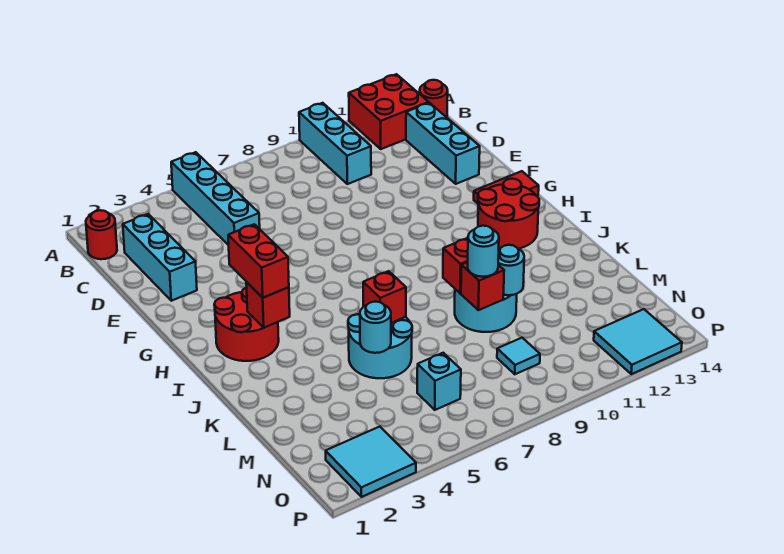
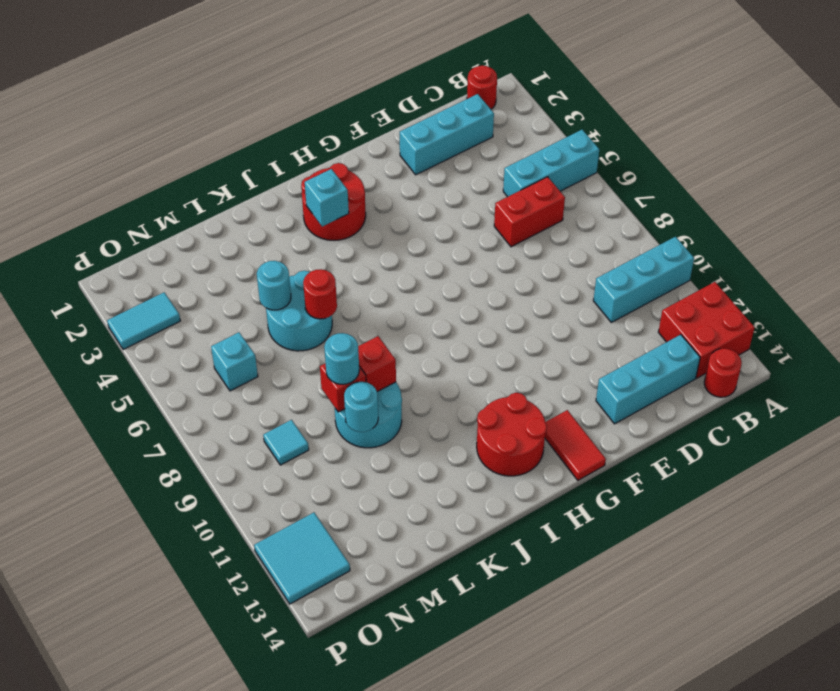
cyan 1x4 brick [171,152,260,245] -> cyan 1x3 brick [503,130,599,197]
red 1x2 brick [228,224,289,298] -> red 1x2 brick moved to [494,177,565,247]
red 1x1 brick [246,282,290,328] -> cyan 1x1 brick [305,169,349,227]
red 1x1 brick [363,271,406,323] -> red 1x1 round brick [303,269,337,319]
cyan 2x2 tile [326,427,416,497] -> cyan 1x2 tile [107,292,180,350]

